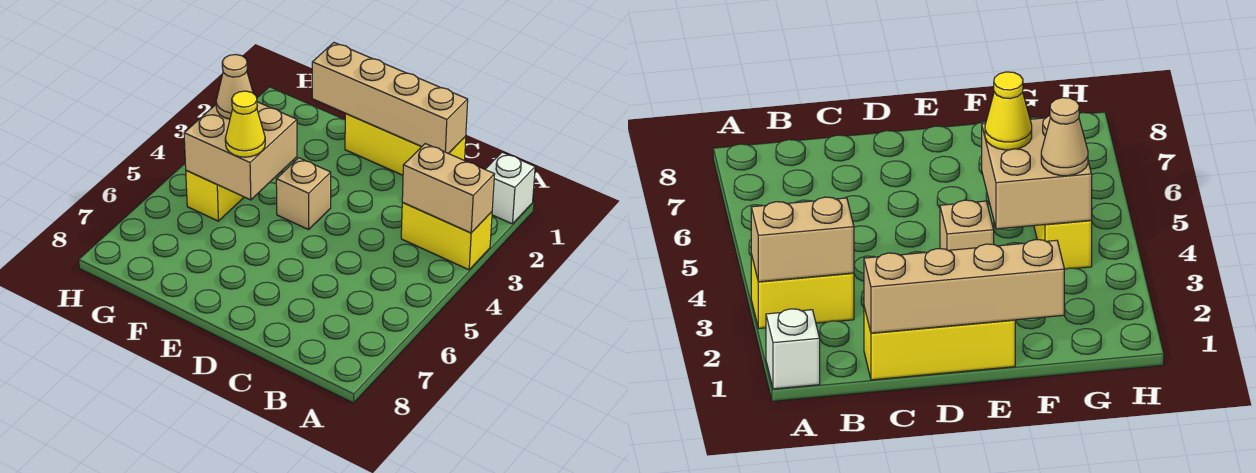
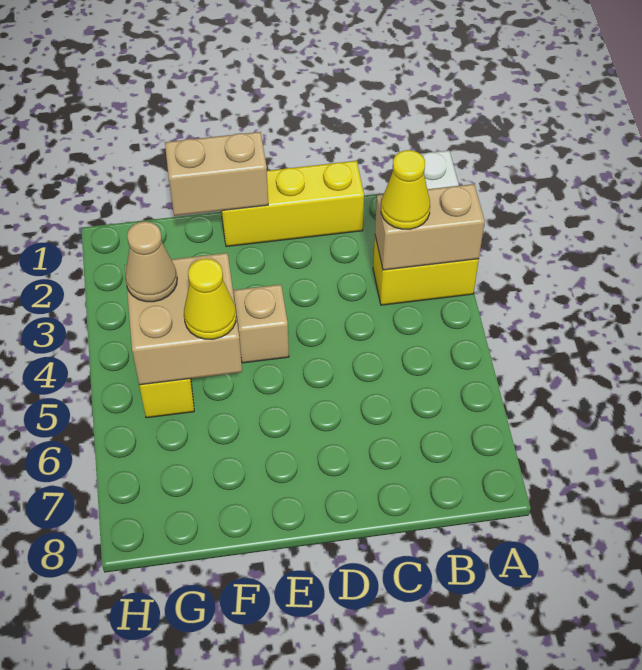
none -> yellow 1x1 cone [381,150,430,229]
tan 1x4 brick [312,43,468,153] -> tan 1x2 brick [165,132,268,216]

